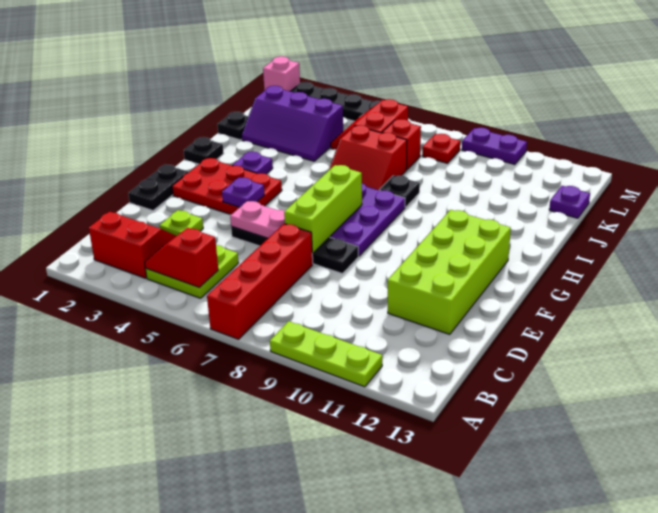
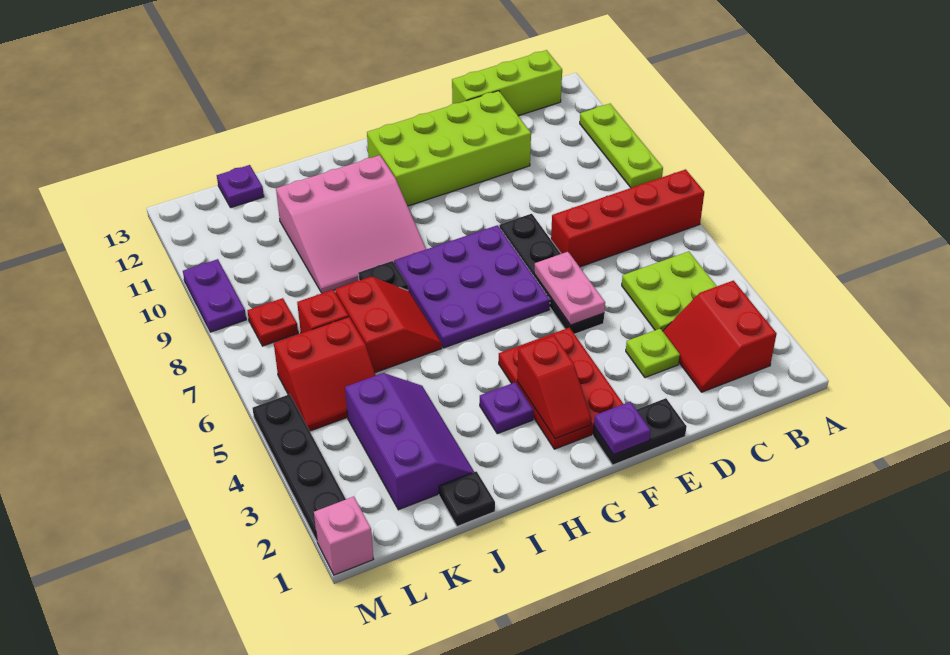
red 1x2 slope [145,228,218,288] -> red 1x2 slope moved to [517,335,592,439]
lime 1x3 brick [284,165,362,253] -> lime 1x3 brick moved to [452,50,562,116]
purple 1x1 plate [222,177,264,207] -> purple 1x1 plate moved to [594,402,651,454]
black 1x1 plate [184,137,224,164] -> none
none -> pink 3x3 slope [276,155,426,293]

